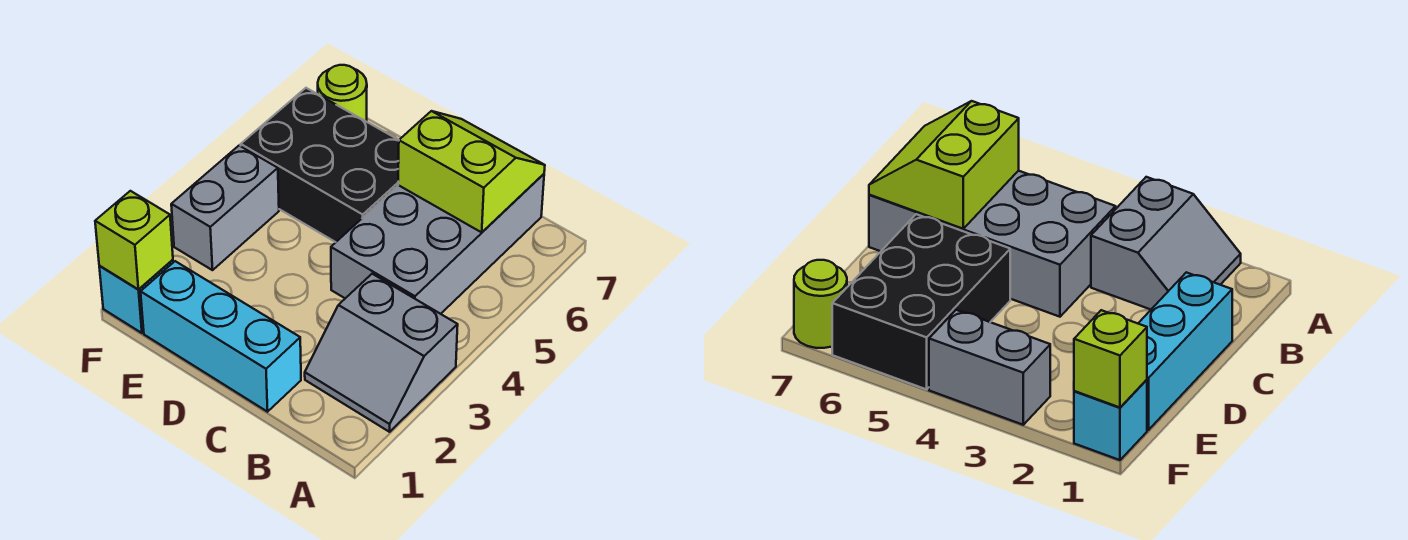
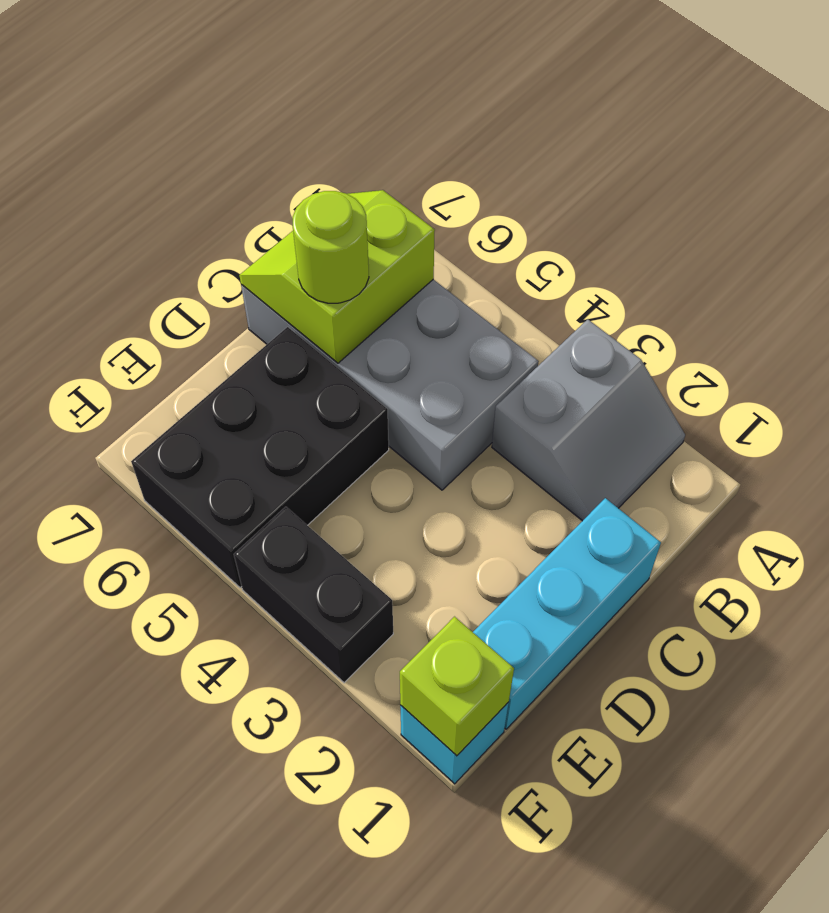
grey 1x2 brick [171,146,279,270] -> black 1x2 brick [234,507,393,683]
lime 1x1 round brick [318,65,367,122] -> lime 1x1 round brick moved to [293,191,369,303]

